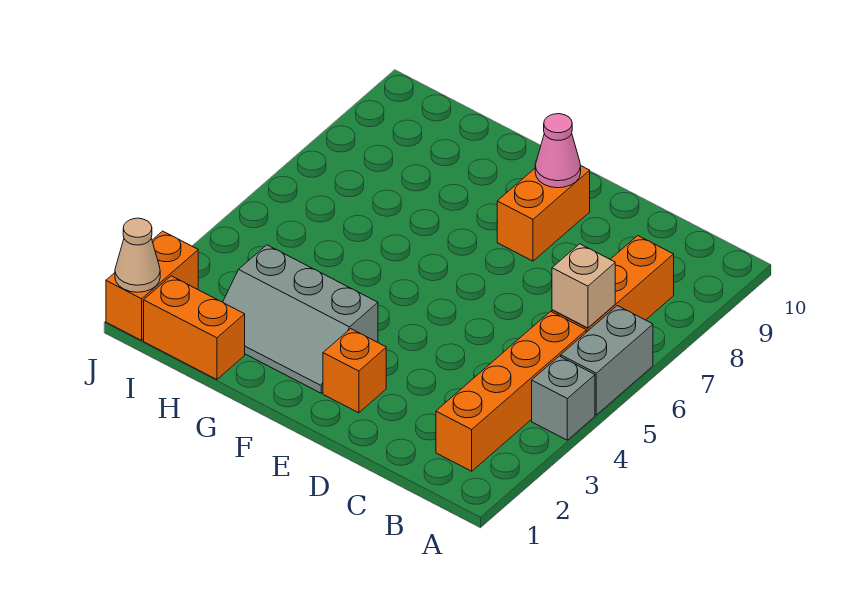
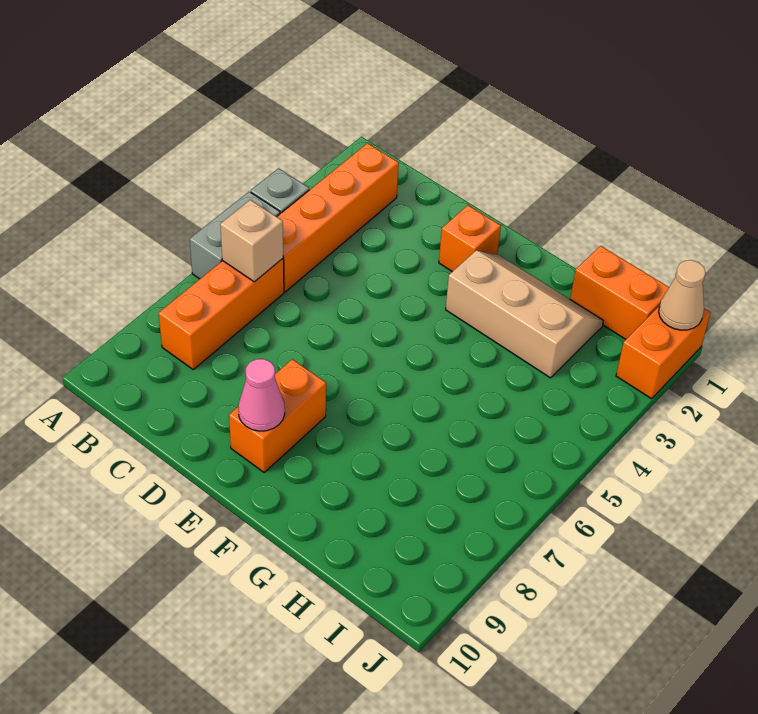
grey 2x3 slope [223,245,378,393] -> tan 2x3 slope [446,251,603,378]

